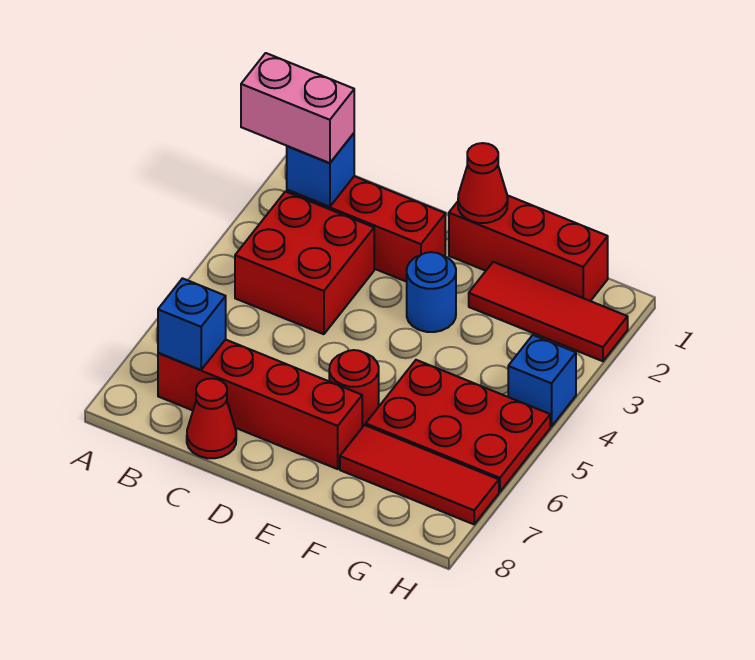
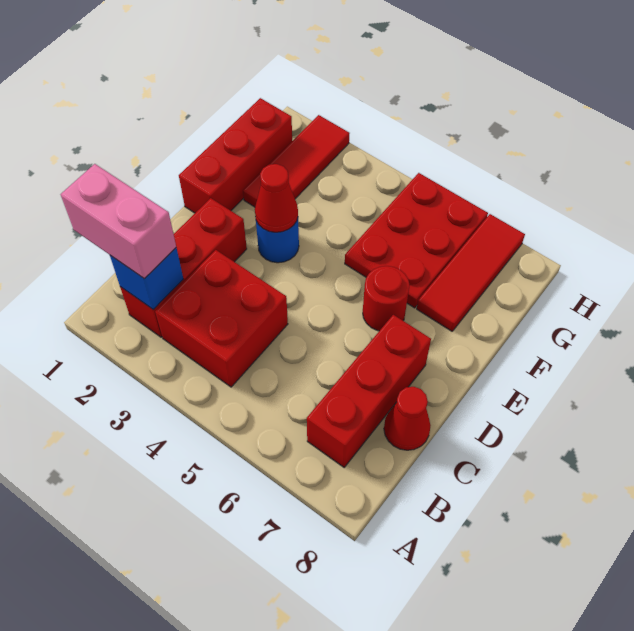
pink 1x2 brick [241,53,354,163] -> pink 1x2 brick turned to [61,164,176,278]
red 1x4 brick [158,339,362,469] -> red 1x3 brick [307,315,431,467]
blue 1x1 brick [158,278,226,370] -> none
red 1x1 cone [458,143,508,223] -> red 1x1 cone moved to [255,164,298,232]
blue 1x1 brick [508,335,576,427] -> none

